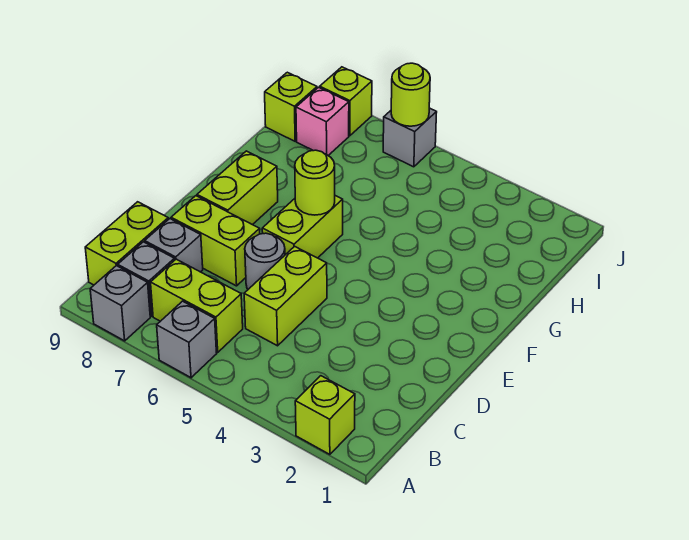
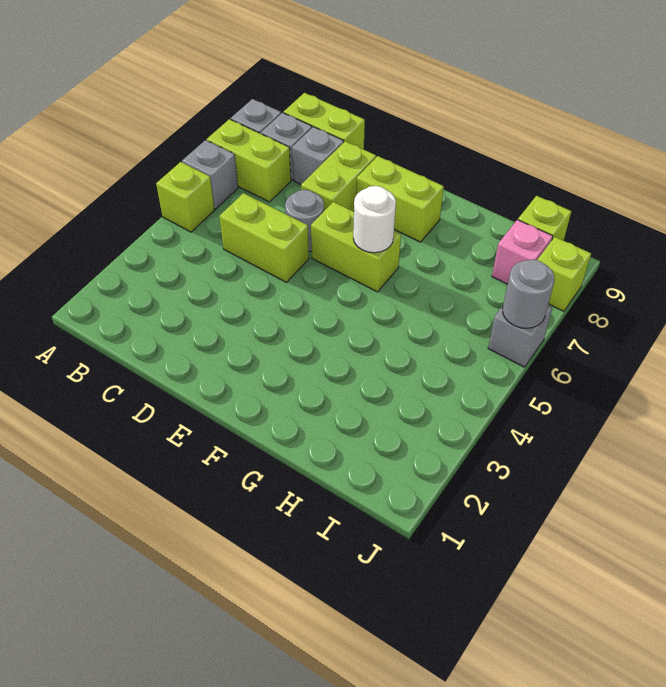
lime 1x1 brick [295,376,355,454] -> lime 1x1 brick moved to [156,162,214,232]
lime 1x2 brick [151,259,243,352] -> lime 1x2 brick turned to [207,119,291,202]
lime 1x1 round brick [295,150,335,215] -> white 1x1 round brick [353,186,396,253]
lime 1x1 round brick [391,63,430,126] -> grey 1x1 round brick [503,259,555,328]

